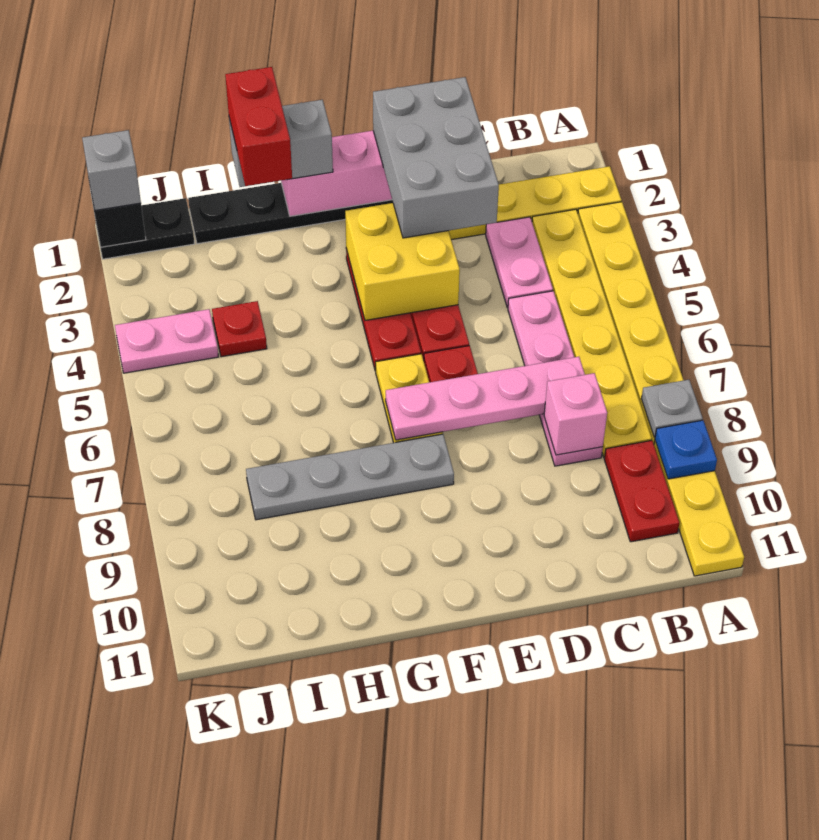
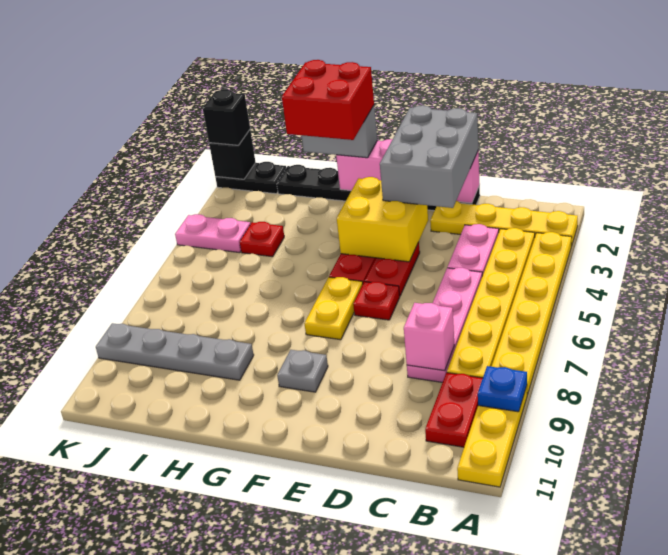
grey 1x1 plate [641,380,703,437] -> grey 1x1 plate moved to [277,350,328,392]
pink 1x4 plate [386,357,585,440] -> none
grey 1x4 plate [246,434,454,520] -> grey 1x4 plate moved to [96,323,254,380]
red 1x2 brick [225,67,292,186] -> red 2x2 brick [282,60,374,140]
grey 1x1 brick [82,130,141,211] -> black 1x1 brick [203,90,250,145]

